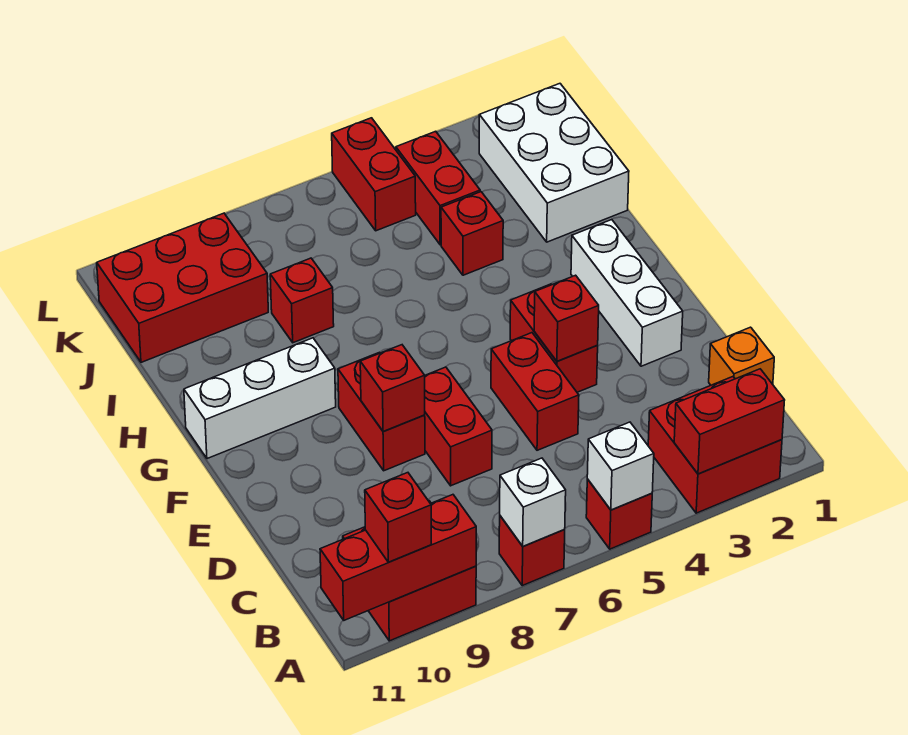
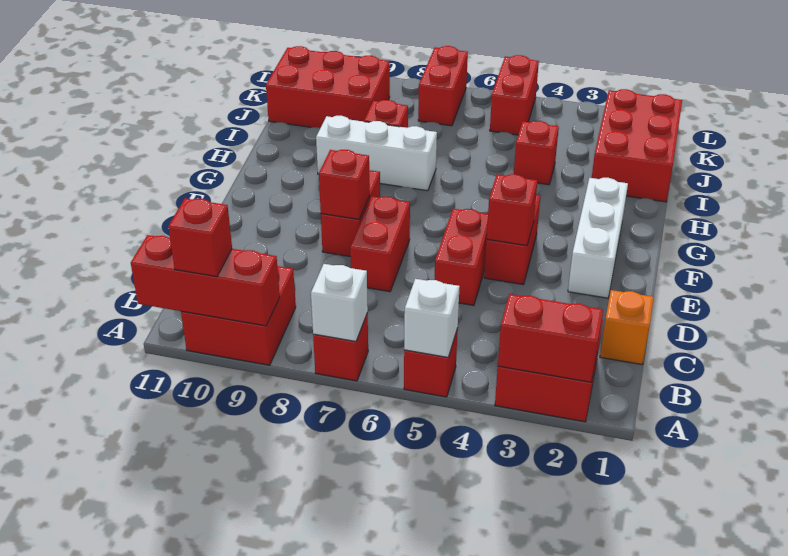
white 1x3 brick [184,338,336,459] -> white 1x3 brick moved to [316,116,437,191]
white 2x3 brick [479,84,629,242] -> red 2x3 brick [592,89,682,202]
red 1x2 brick [396,131,480,245] -> red 1x2 brick moved to [418,46,468,126]

